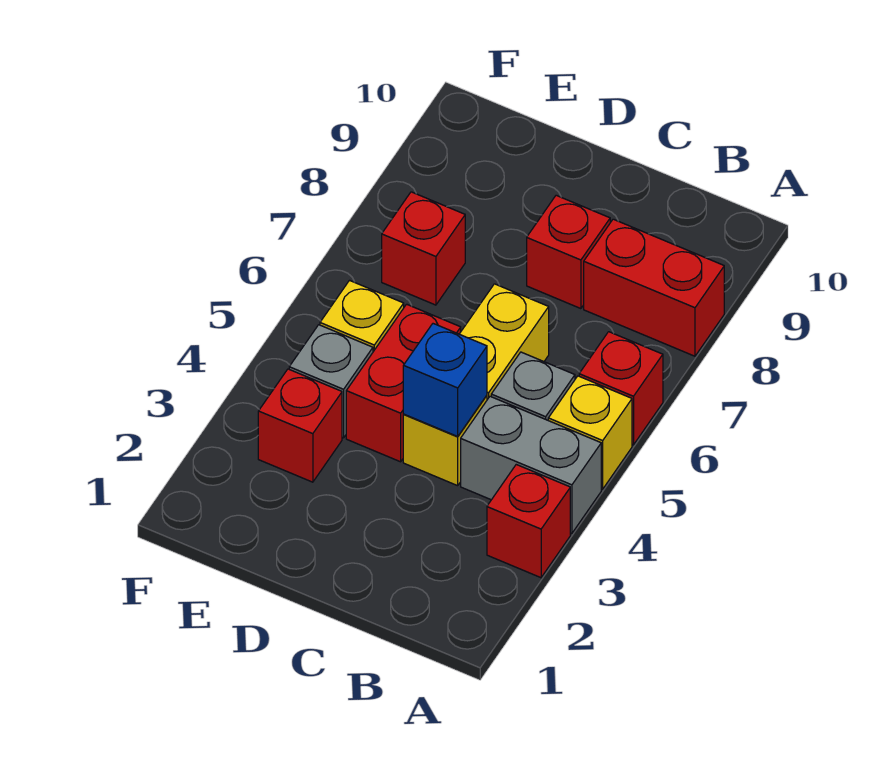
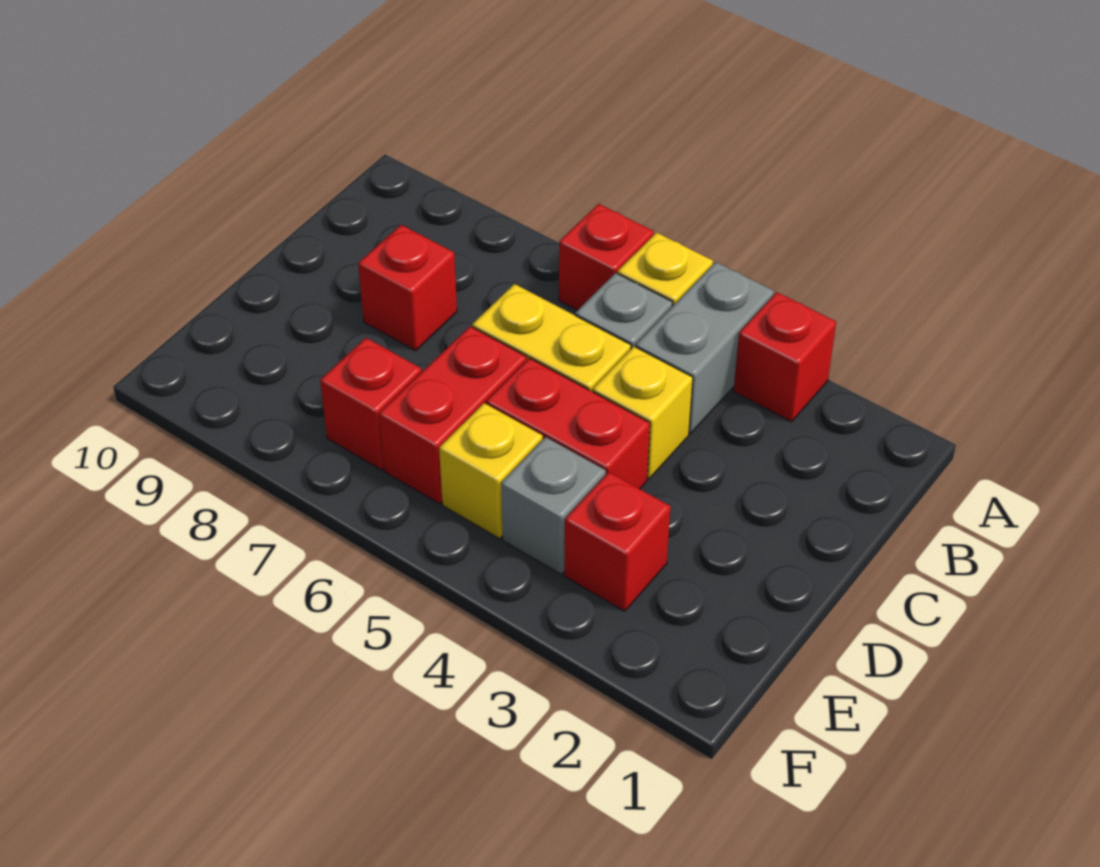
red 1x2 brick [584,219,724,356] -> red 1x2 brick moved to [379,326,527,504]
blue 1x1 brick [403,324,487,436] -> none

